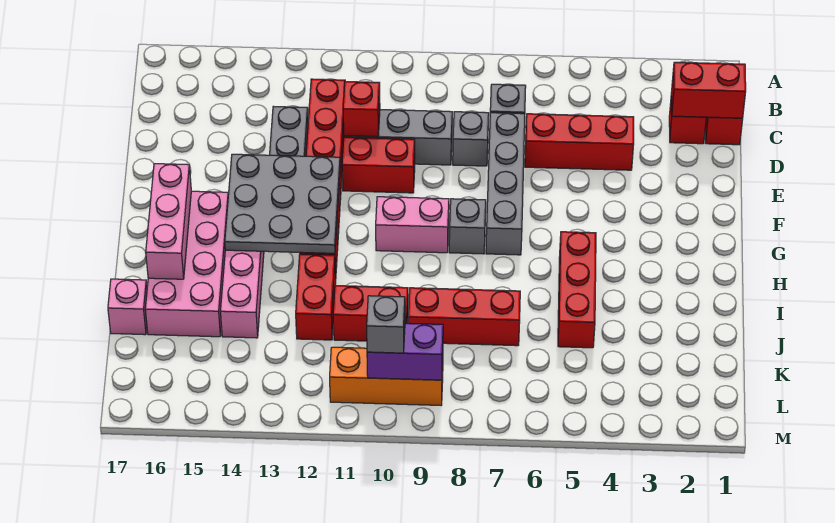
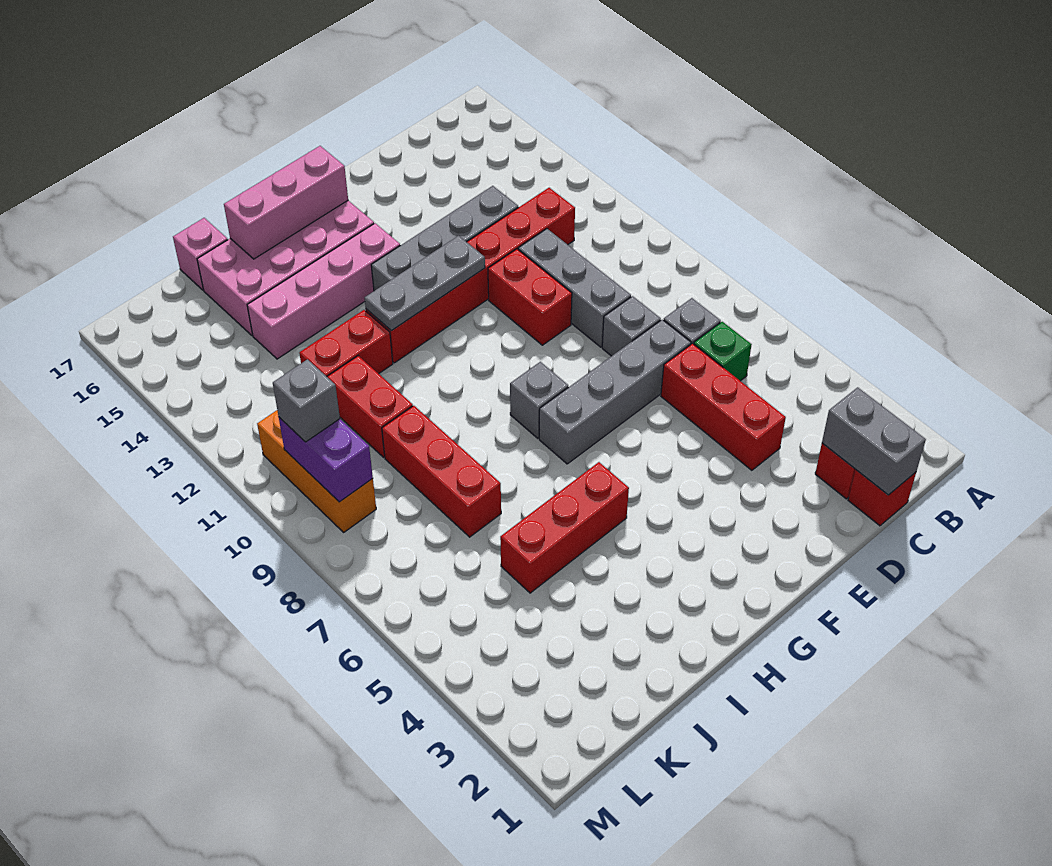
red 1x2 brick [672,62,746,118] -> grey 1x2 brick [822,387,926,495]
none -> green 1x1 brick [694,322,752,381]
red 1x1 brick [343,82,380,137] -> none
grey 3x3 plate [225,154,340,253] -> grey 1x3 plate [365,236,485,331]
pink 1x2 brick [376,197,449,253] -> none

